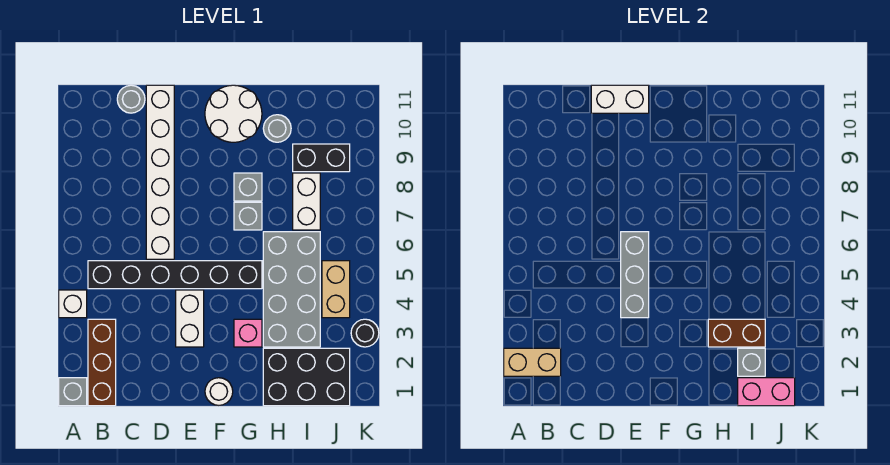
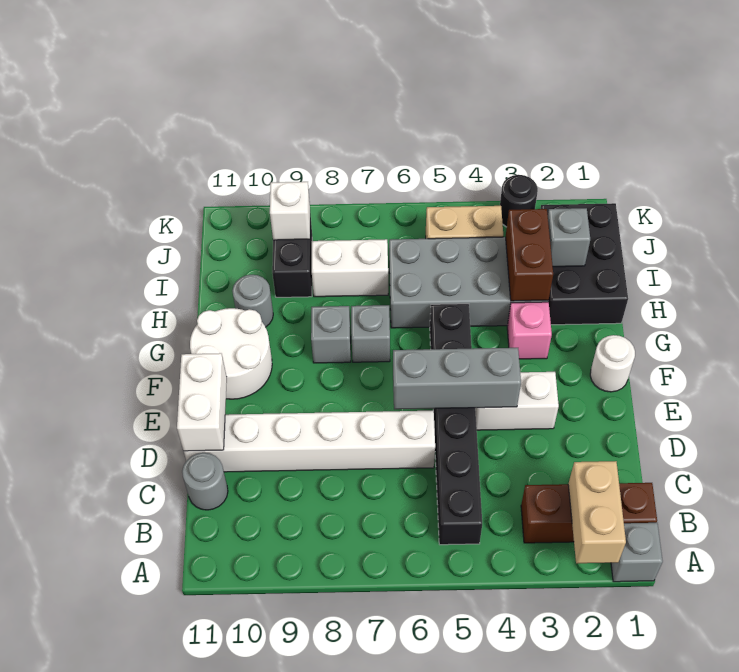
white 1x1 brick [59,290,87,318] -> white 1x1 brick moved to [270,182,310,240]
pink 1x2 brick [738,378,795,406] -> none

